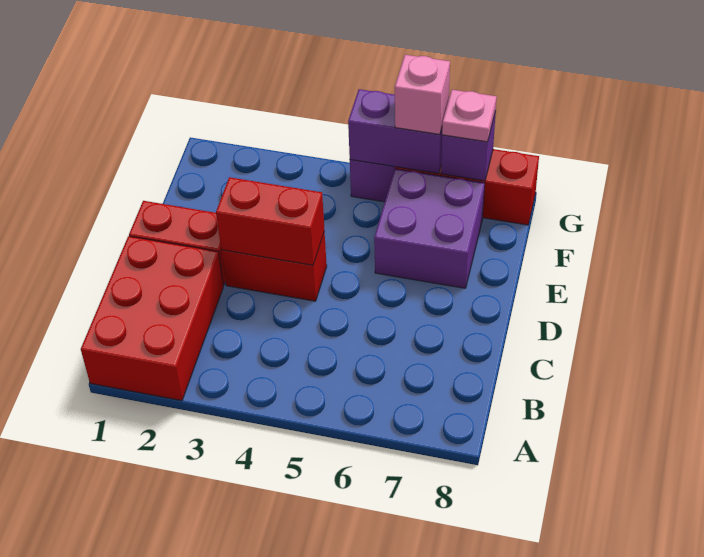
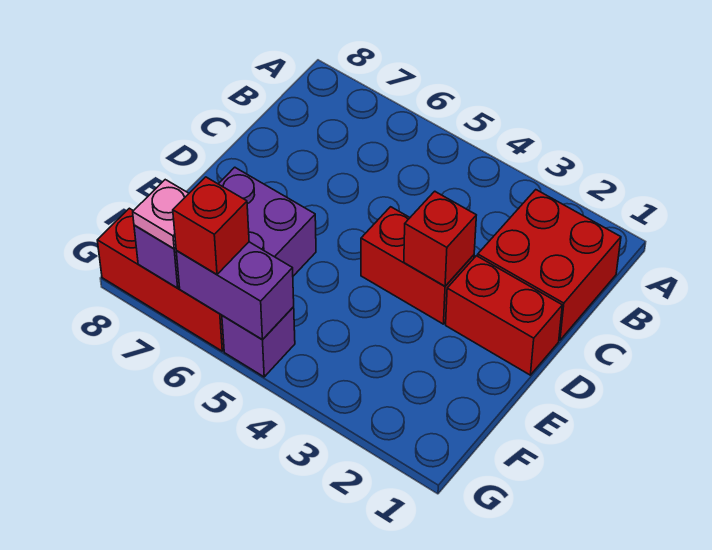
red 2x3 brick [81,236,223,401] -> red 2x2 brick [478,190,621,340]
red 1x2 brick [216,177,324,265] -> red 1x1 brick [404,191,476,286]
pink 1x1 brick [395,55,450,134] -> red 1x1 brick [173,177,249,274]

